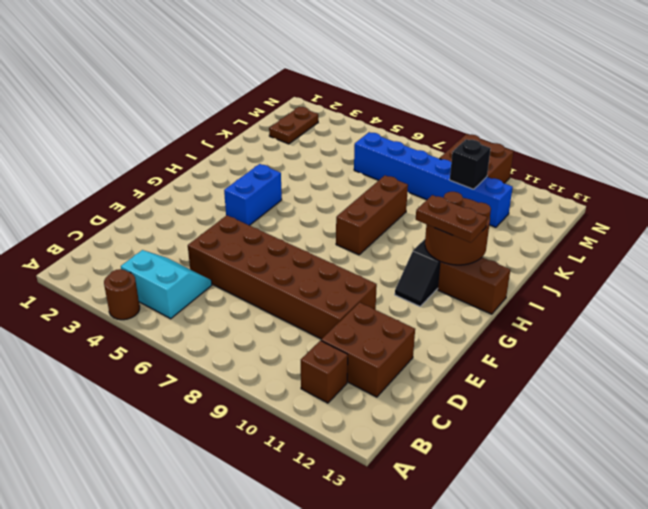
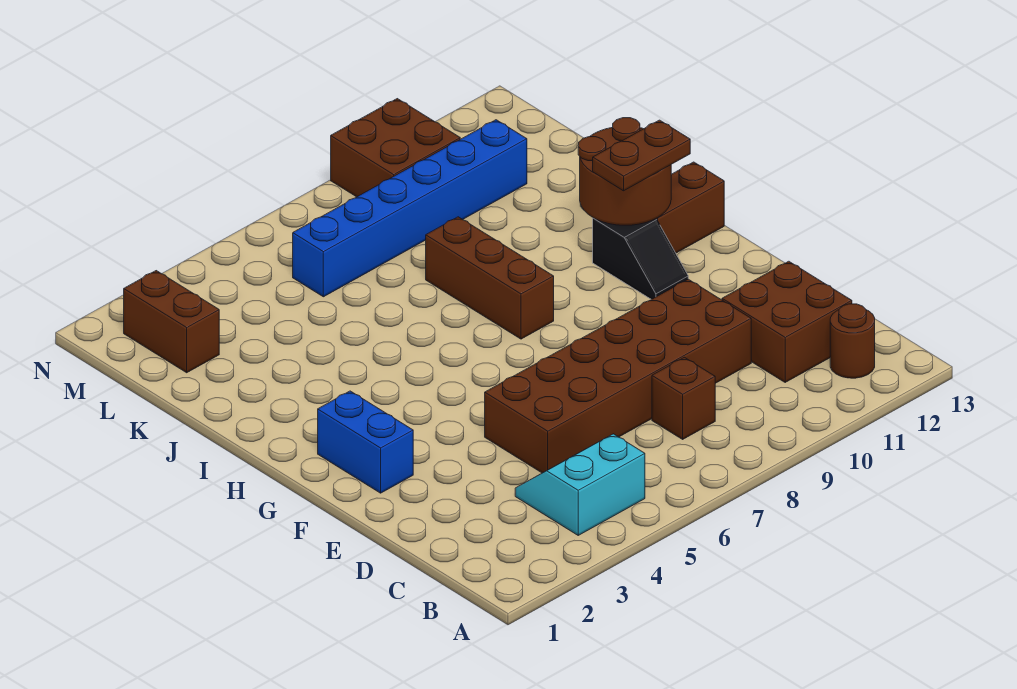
brown 1x1 round brick [104,269,140,320] -> brown 1x1 round brick moved to [830,304,875,378]
brown 1x1 brick [301,341,348,403] -> brown 1x1 brick moved to [652,357,715,439]
blue 1x2 brick [224,164,282,225] -> blue 1x2 brick moved to [318,391,413,493]
brown 1x2 plate [269,107,318,144] -> brown 1x2 brick [124,271,219,373]
black 1x1 brick [450,139,491,189] -> none

